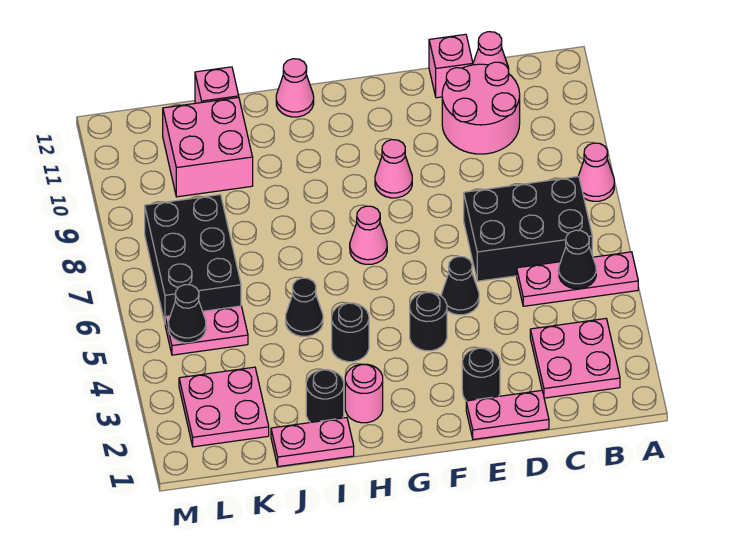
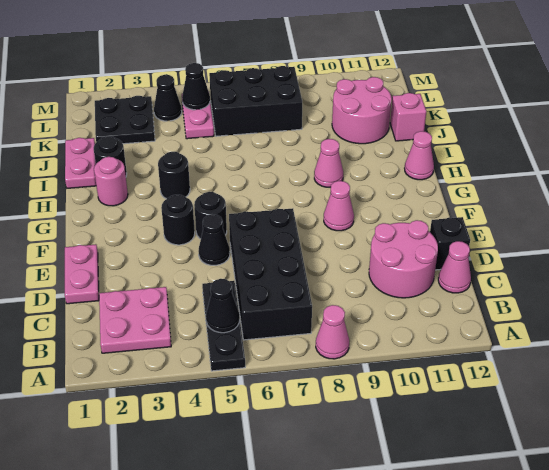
pink 1x3 plate [517,252,638,306] -> black 1x3 plate [202,281,245,371]
black 2x3 brick [464,176,592,281] -> black 2x4 brick [229,208,312,340]
pink 1x1 brick [429,34,473,98] -> black 1x1 brick [430,217,470,270]
black 1x1 round brick [462,348,500,401] -> black 1x1 round brick moved to [194,192,227,239]
pink 1x1 cone [350,206,387,264] -> pink 1x1 cone moved to [314,139,343,187]
black 1x1 cone [286,278,323,336] -> black 1x1 cone moved to [154,75,182,121]
pink 2x2 brick [163,97,253,197] -> pink 2x2 round brick [332,77,392,144]
pink 2x2 plate [179,367,269,447] -> black 2x2 plate [95,96,155,144]

